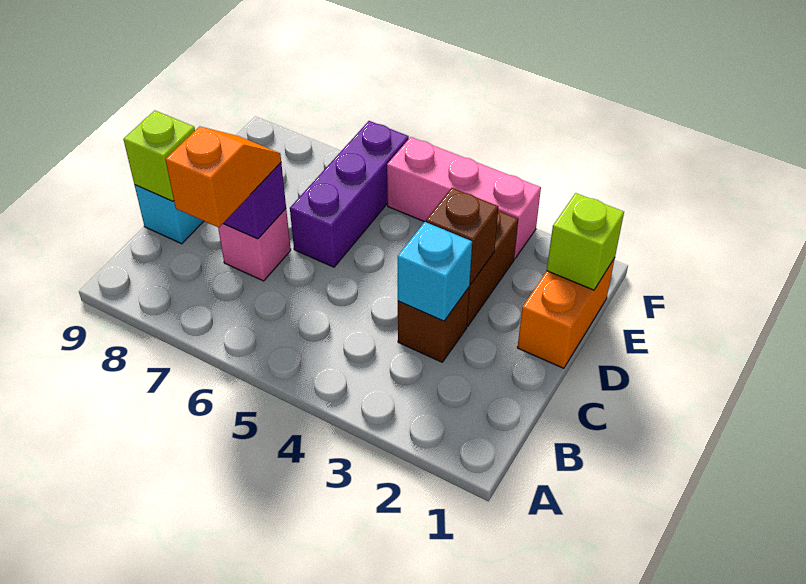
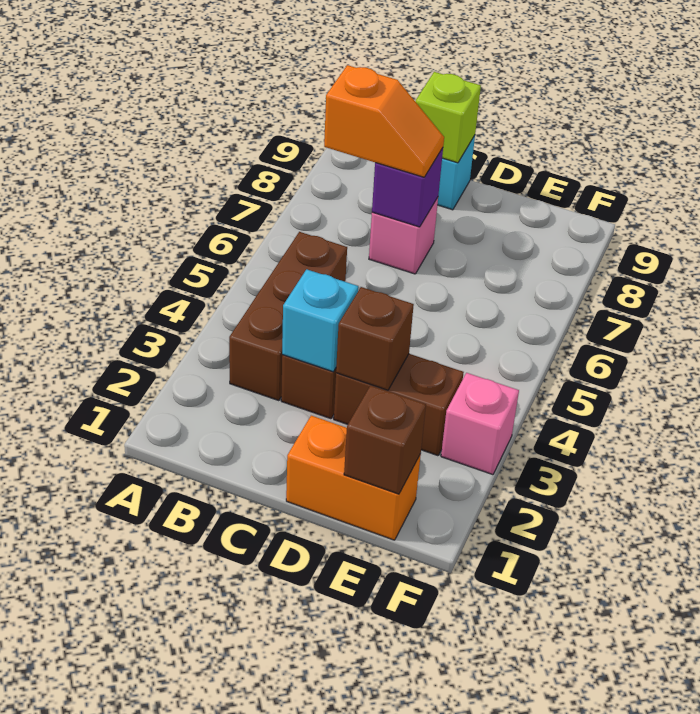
none -> brown 1x3 brick [229,232,347,401]
purple 1x3 brick [290,121,409,267] -> none
lime 1x1 brick [547,193,624,290] -> brown 1x1 brick [344,386,426,494]
pink 1x3 brick [387,137,541,259] -> pink 1x1 brick [441,373,519,475]

